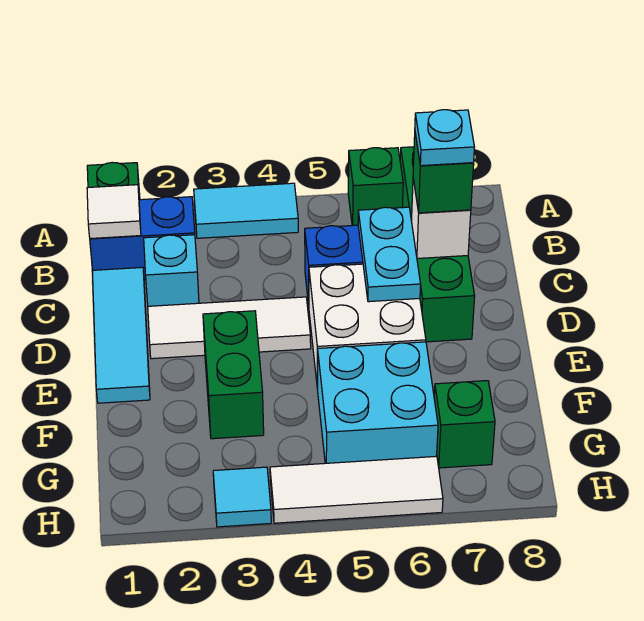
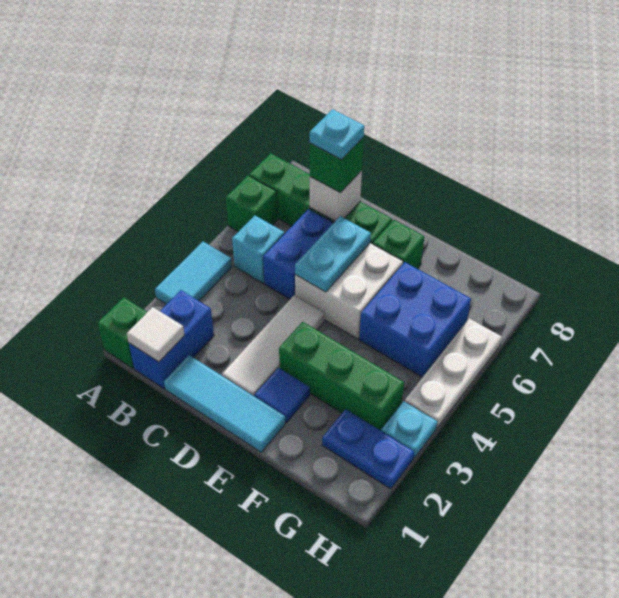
cyan 1x1 brick [144,235,199,306] -> cyan 1x1 brick moved to [232,216,284,283]
cyan 1x2 plate [358,207,421,302] -> cyan 1x2 plate turned to [295,216,371,292]
none -> blue 1x1 tile [255,368,310,423]
green 1x2 brick [203,311,264,439] -> green 1x3 brick [279,322,404,431]
cyan 2x2 brick [318,342,438,463] -> blue 2x2 brick [359,262,471,377]
none -> blue 1x2 plate [322,409,414,489]
green 1x1 brick [434,381,495,468] -> green 1x1 brick moved to [373,220,425,269]
cyan 1x1 tile [213,467,271,527] -> cyan 1x1 plate [381,401,437,458]
white 1x3 tile [270,456,443,523] -> white 1x3 plate [405,318,502,428]

